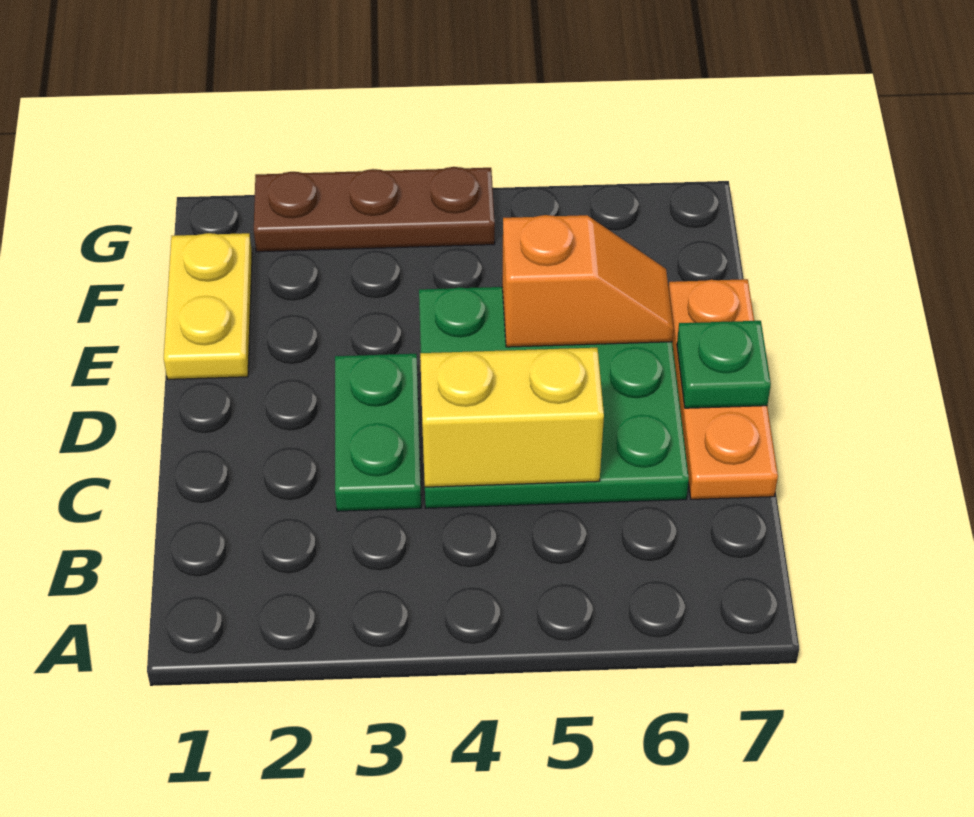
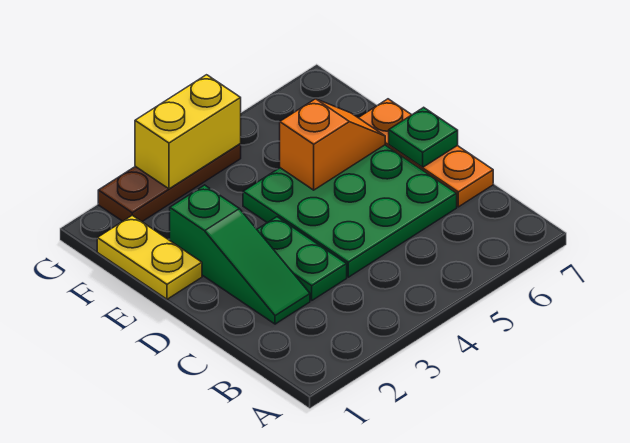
none -> green 1x3 slope [170,185,310,324]
yellow 1x2 brick [420,348,604,487] -> yellow 1x2 brick moved to [135,75,241,189]

